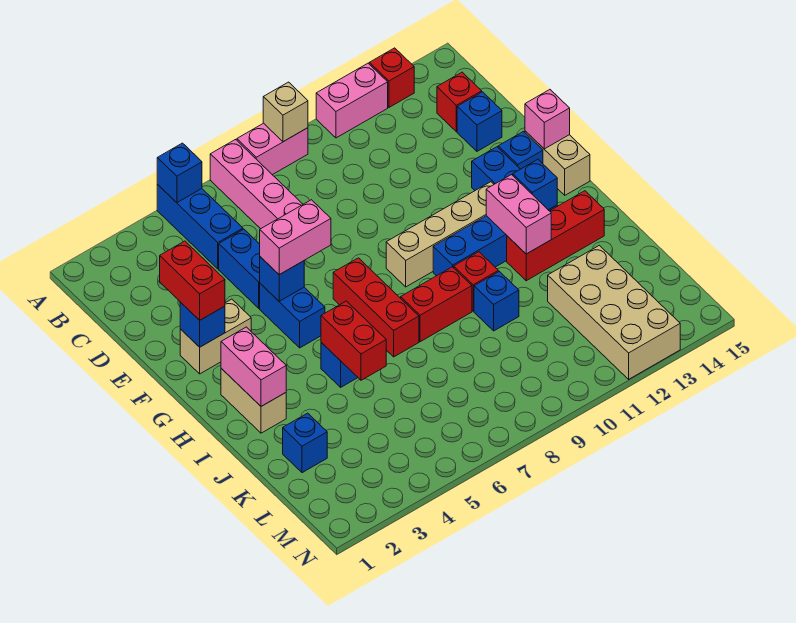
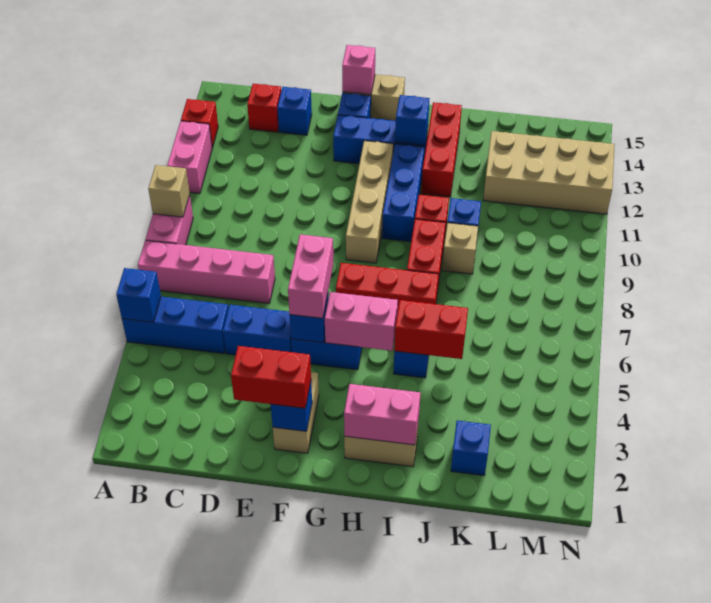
pink 1x2 brick [486,175,551,254] -> pink 1x2 brick moved to [325,292,398,351]
none -> tan 1x1 brick [442,223,478,274]

